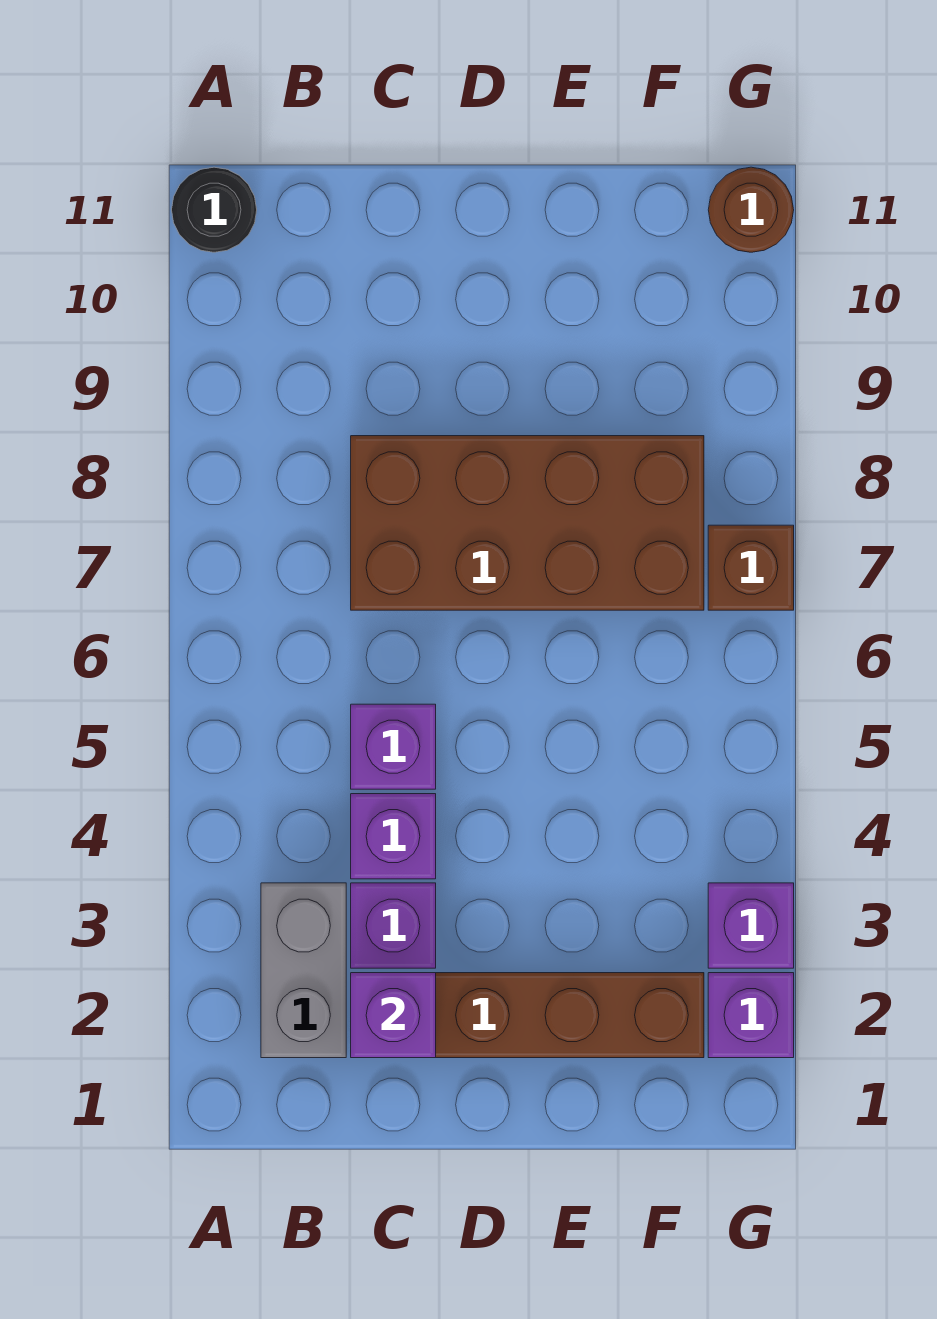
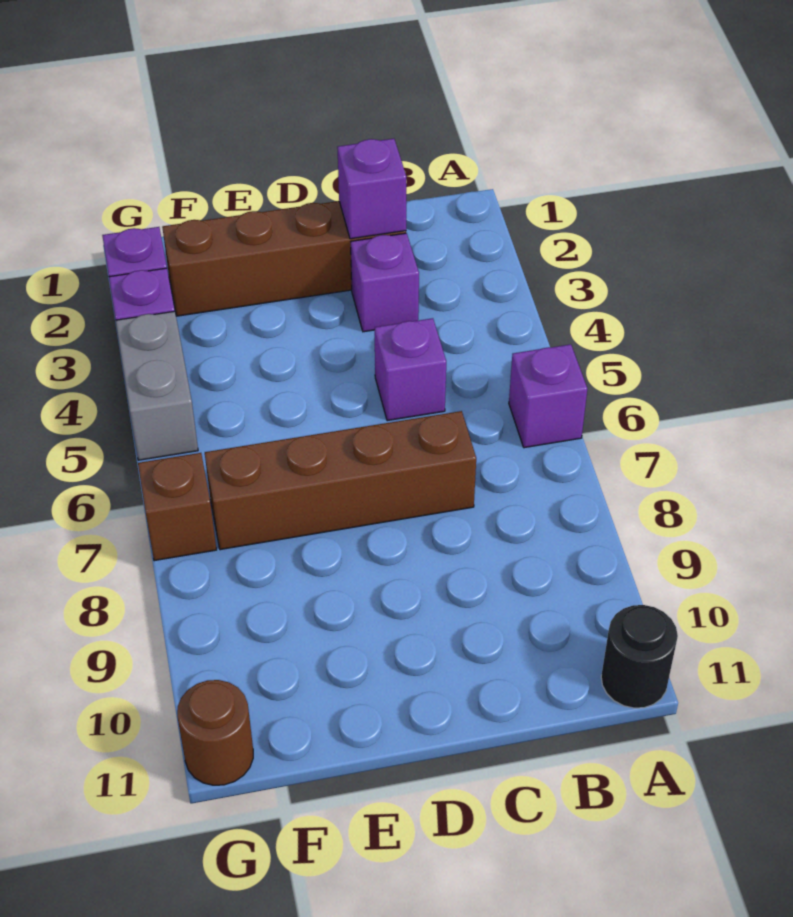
grey 1x2 brick [261,883,346,1058] -> grey 1x2 brick moved to [116,311,198,460]
purple 1x1 brick [351,794,436,879] -> purple 1x1 brick moved to [509,344,587,448]
brown 2x4 brick [351,436,704,610] -> brown 1x4 brick [205,411,476,550]

